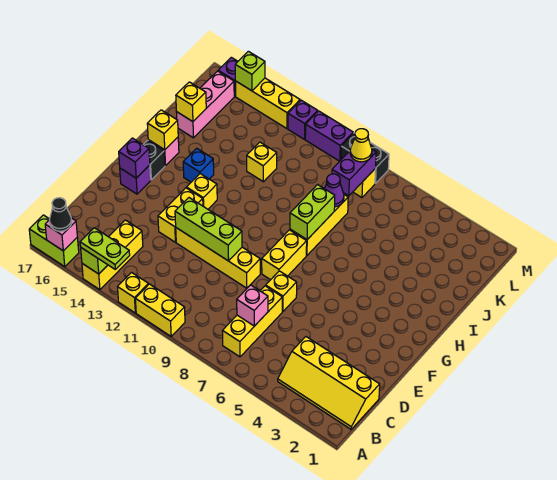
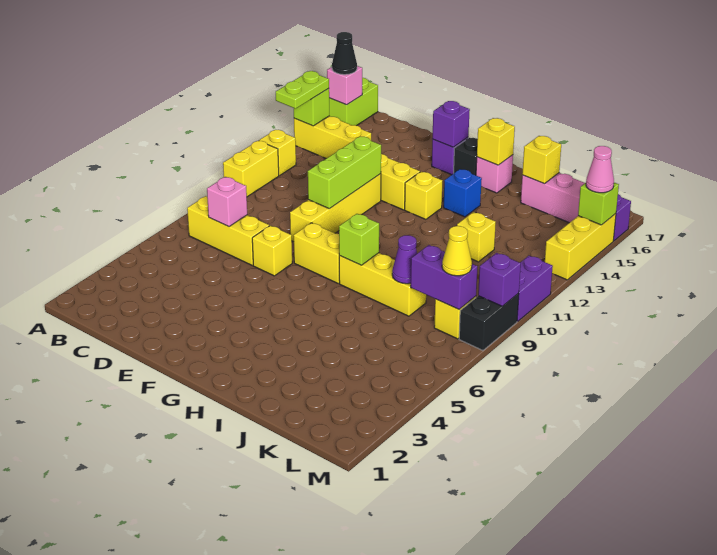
yellow 2x4 slope [278,337,380,429] -> none
lime 1x2 brick [290,185,335,240] -> lime 1x1 brick [339,214,379,265]
purple 1x1 brick [288,100,318,139] -> purple 1x1 brick moved to [478,253,521,306]
none -> pink 1x1 cone [586,146,614,193]

